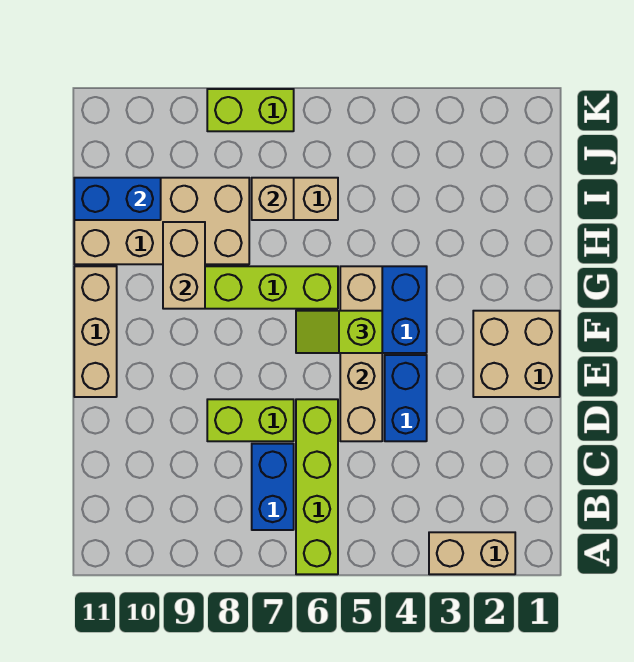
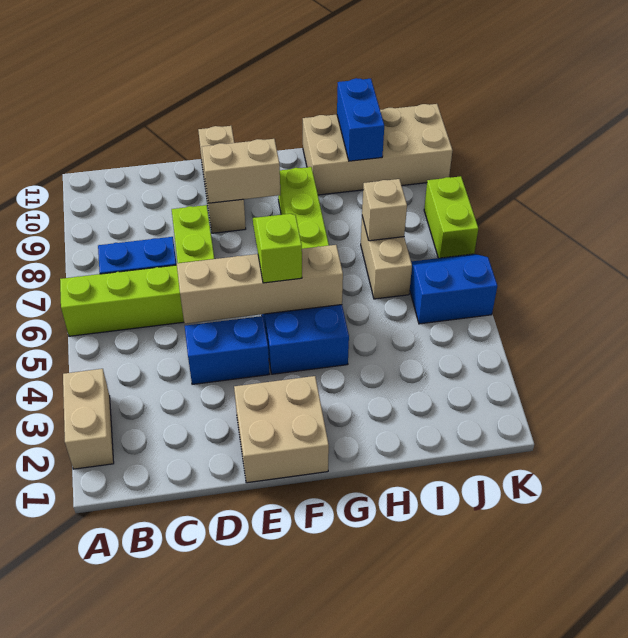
tan 1x3 brick [74,266,117,397] -> tan 1x3 brick turned to [198,126,246,233]
tan 1x2 brick [163,222,205,309] -> tan 1x2 brick moved to [202,139,280,203]
tan 2x4 brick [74,178,249,264] -> tan 2x4 brick turned to [303,104,453,195]
none -> blue 2x2 slope [410,254,497,324]

